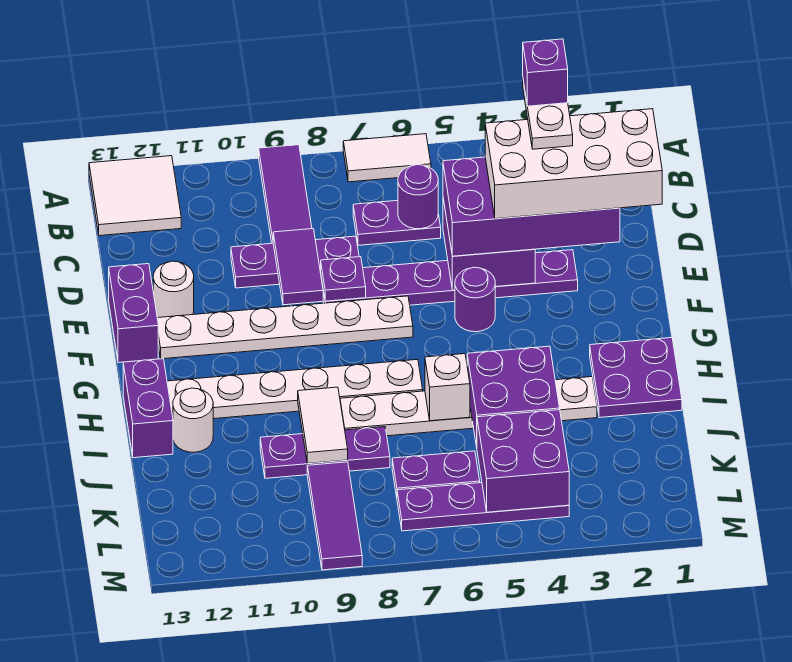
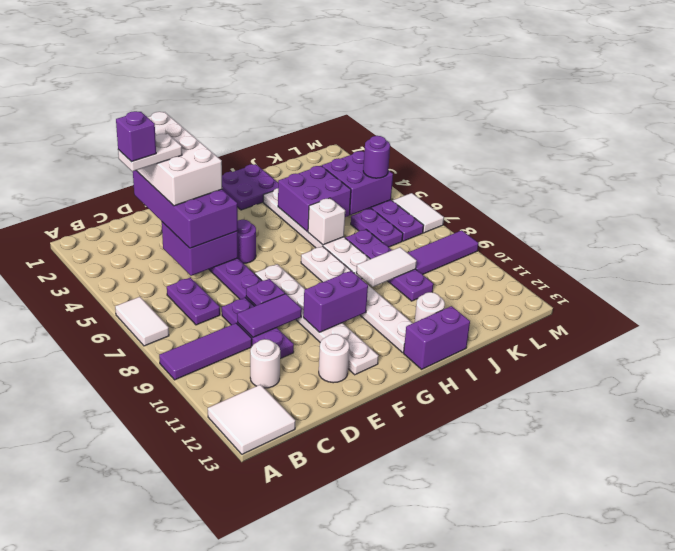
purple 1x1 round brick [398,165,438,229] -> purple 1x1 round brick moved to [363,136,390,178]
none -> white 1x1 round brick [250,339,280,388]
purple 1x2 brick [109,264,158,363] -> purple 1x2 brick moved to [303,271,368,332]
purple 1x3 plate [260,427,390,478] -> purple 1x4 plate [346,230,433,301]
none -> white 1x2 tile [393,193,444,233]

